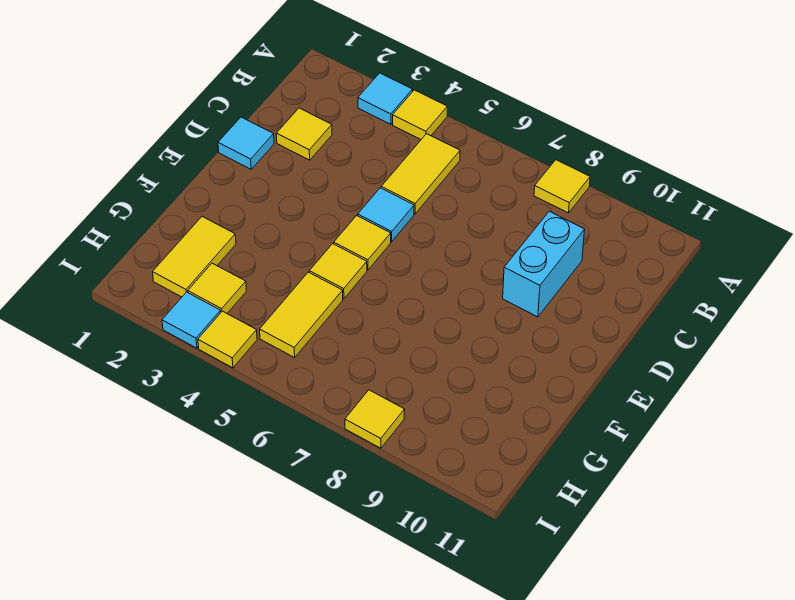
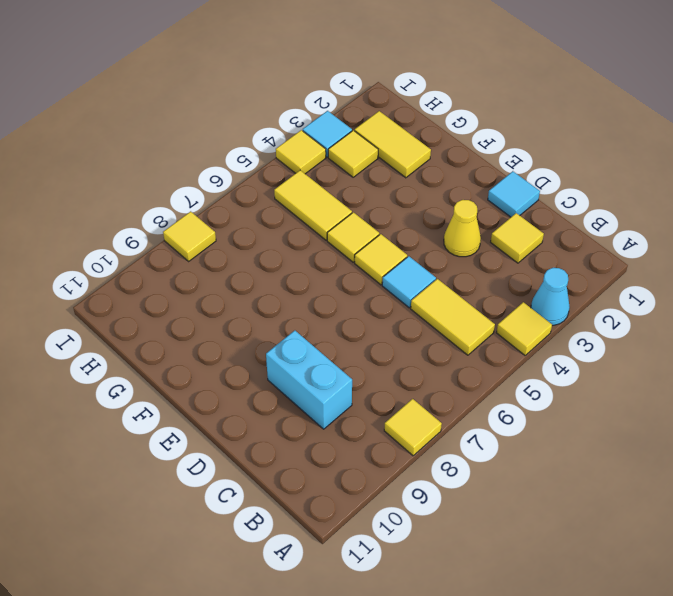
cyan 1x1 tile [358,73,413,124] -> cyan 1x1 cone [531,268,570,325]
none -> yellow 1x1 cone [444,200,481,257]

